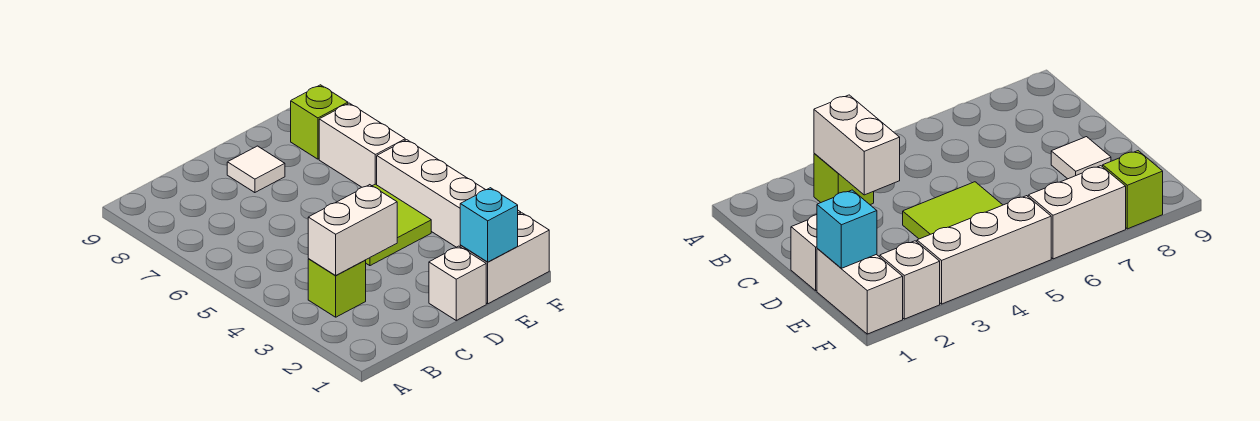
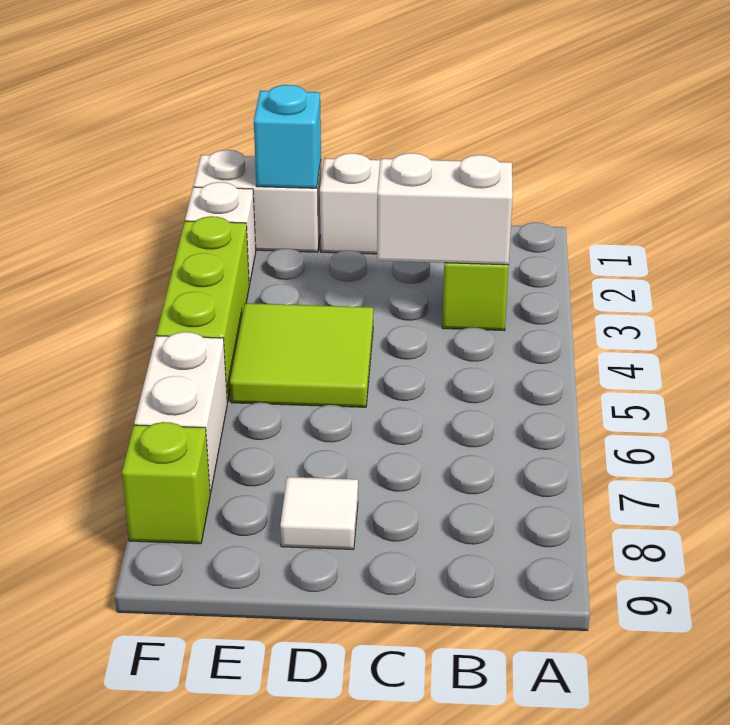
white 1x3 brick [377,140,485,247] -> lime 1x3 brick [156,216,249,402]

